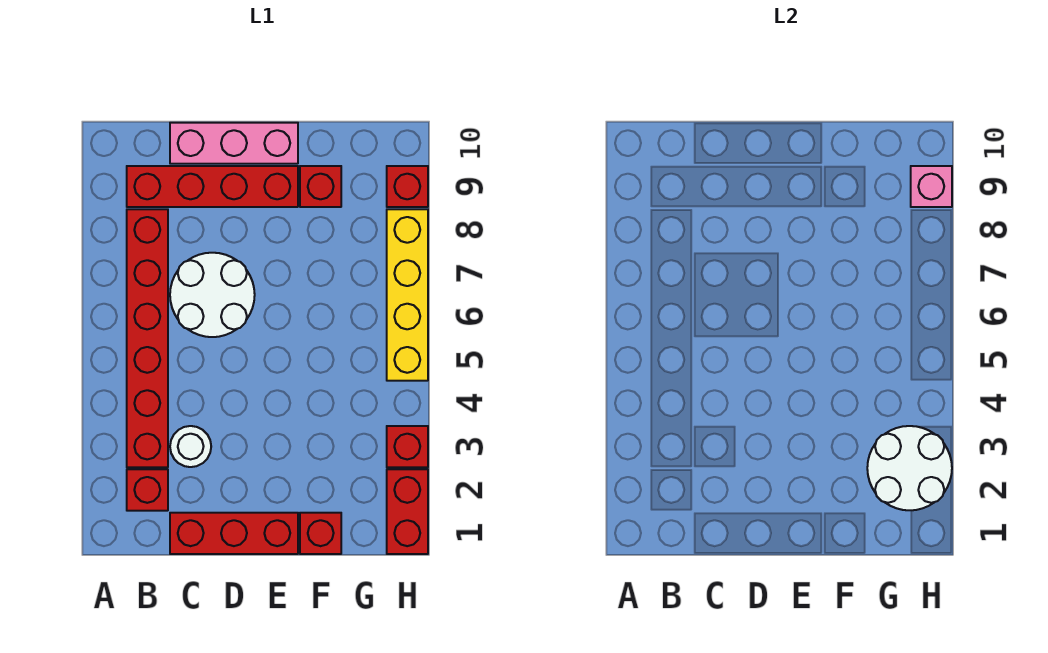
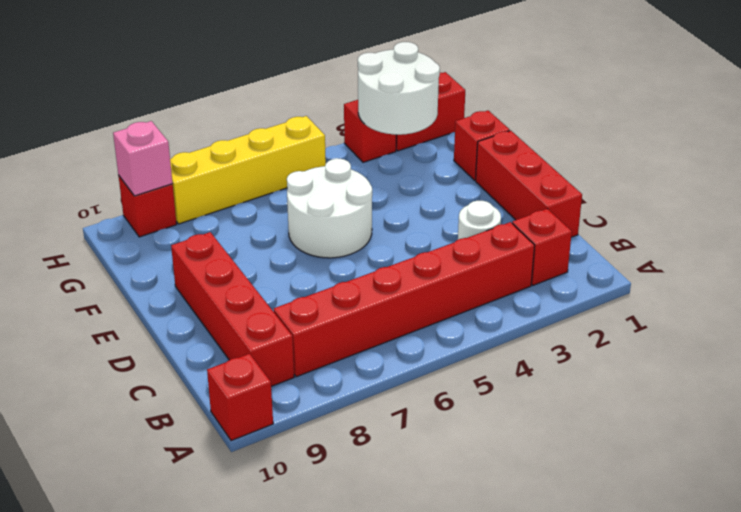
white 2x2 round brick [170,253,255,337] -> white 2x2 round brick moved to [287,159,372,258]
pink 1x3 brick [170,123,298,164] -> none
red 1x1 brick [300,166,341,207] -> red 1x1 brick moved to [207,354,273,441]

